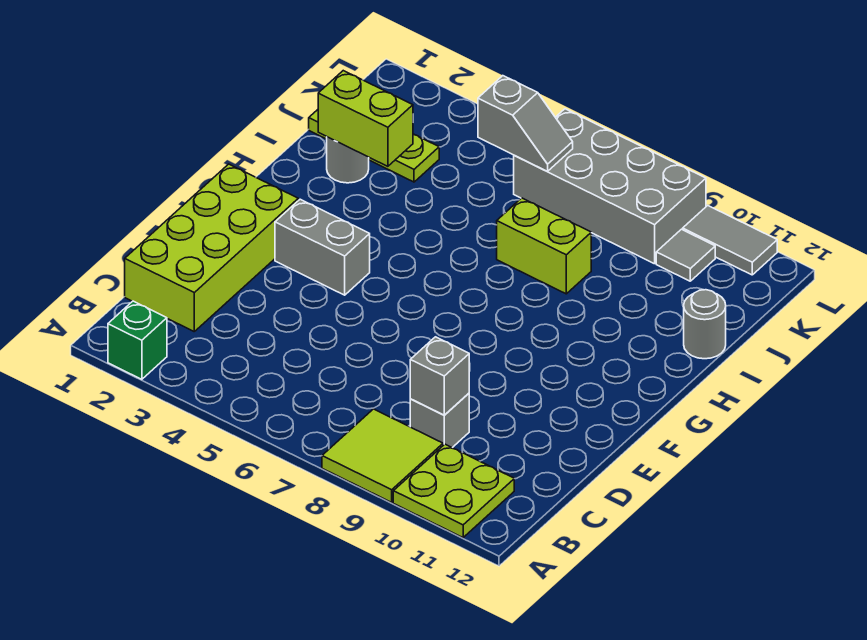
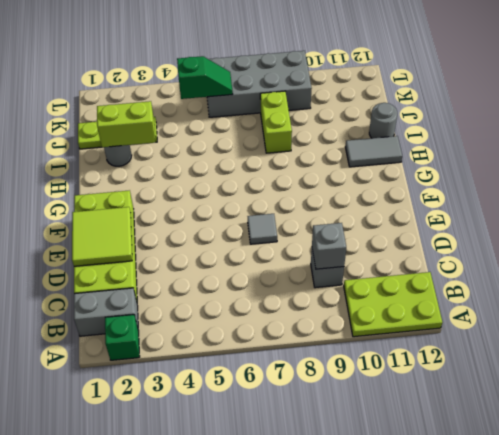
lime 2x2 tile [322,409,443,502] -> lime 2x2 tile moved to [72,207,132,266]
lime 2x2 plate [393,444,514,537] -> lime 2x3 plate [344,272,442,337]
grey 1x2 brick [275,199,370,295] -> grey 1x2 brick moved to [74,288,138,336]
lime 1x2 brick [497,198,591,294] -> lime 1x2 brick turned to [260,91,292,153]
grey 1x2 slope [478,76,573,171] -> green 1x2 slope [177,56,233,99]
grey 1x1 tile [656,229,715,281] -> grey 1x1 tile moved to [248,214,277,244]
grey 1x2 tile [683,206,777,275] -> grey 1x2 tile moved to [345,136,402,167]

